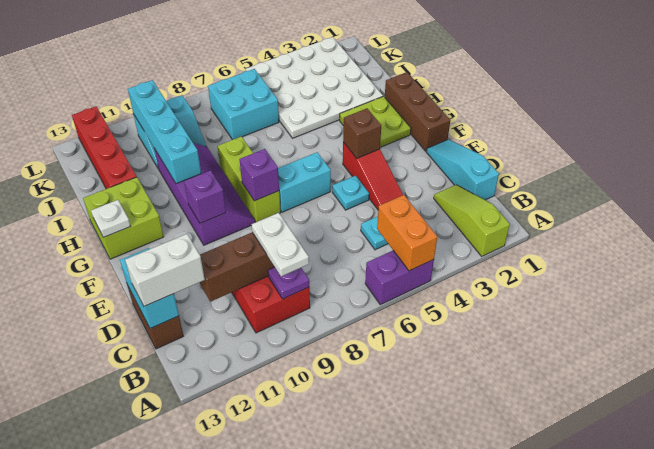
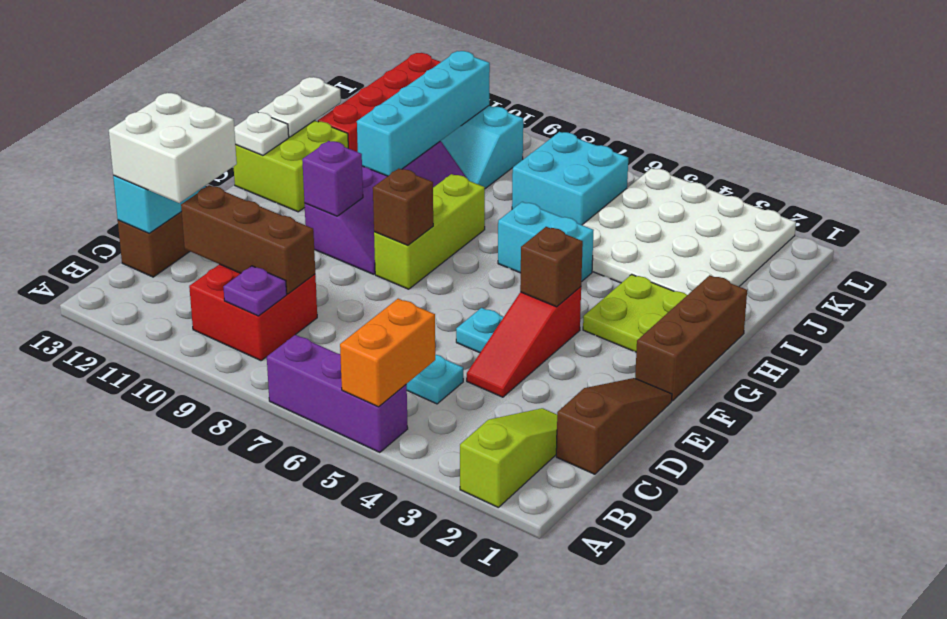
purple 1x2 brick [365,251,434,305] -> purple 1x3 brick [267,335,408,452]
white 1x2 plate [252,213,309,276] -> white 1x2 plate moved to [258,77,341,137]
cyan 1x3 slope [426,139,499,200] -> brown 1x3 slope [556,378,672,474]
white 1x2 brick [125,234,205,306] -> white 2x2 brick [109,93,237,203]
cyan 1x2 brick [278,152,331,212] -> cyan 1x2 brick moved to [498,202,594,282]
purple 1x1 brick [239,149,279,201] -> brown 1x1 brick [373,168,433,246]

